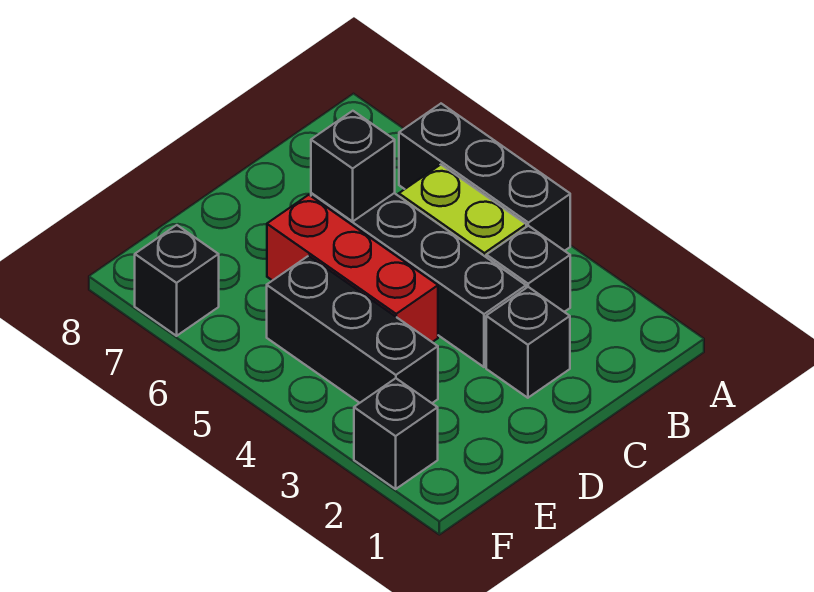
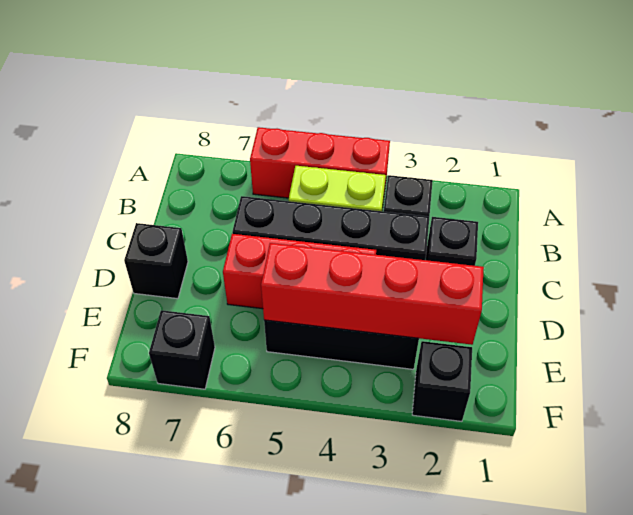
black 1x3 brick [399,104,570,251] -> red 1x3 brick [250,127,390,202]
black 1x1 brick [311,111,395,221] -> black 1x1 brick moved to [124,223,188,299]
none -> red 1x4 brick [261,243,484,345]

